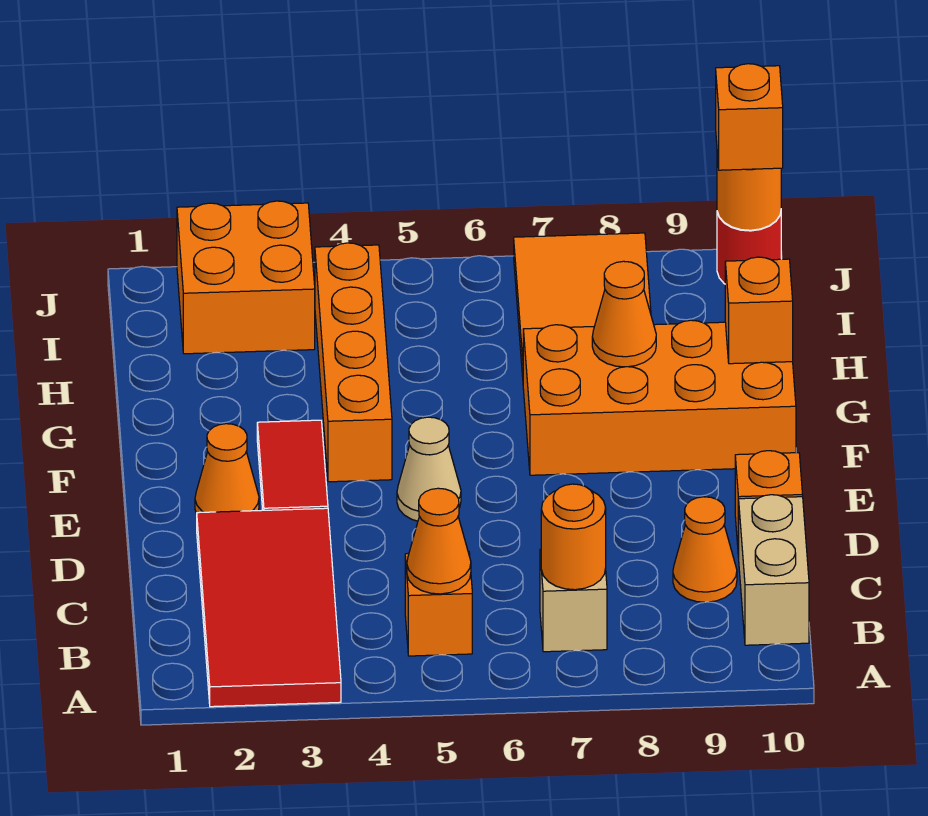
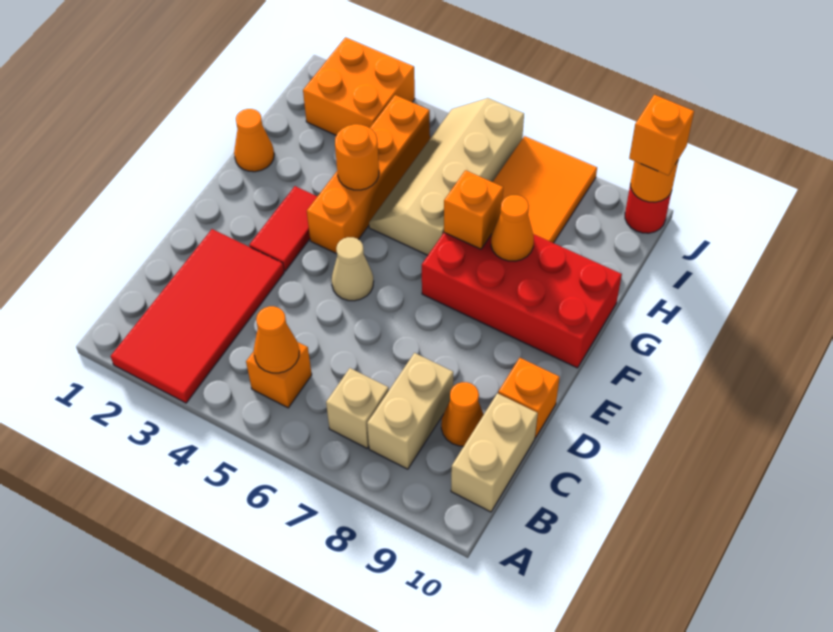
orange 1x1 round brick [541,484,606,590] -> orange 1x1 round brick moved to [335,124,379,190]
none -> tan 1x2 brick [367,353,453,469]
orange 1x1 cone [195,424,259,514] -> orange 1x1 cone moved to [234,109,274,172]
orange 2x4 brick [523,320,796,475] -> red 2x4 brick [422,233,622,368]
none -> tan 2x4 slope [369,98,524,255]
orange 1x1 brick [725,257,793,364] -> orange 1x1 brick moved to [444,170,503,249]

